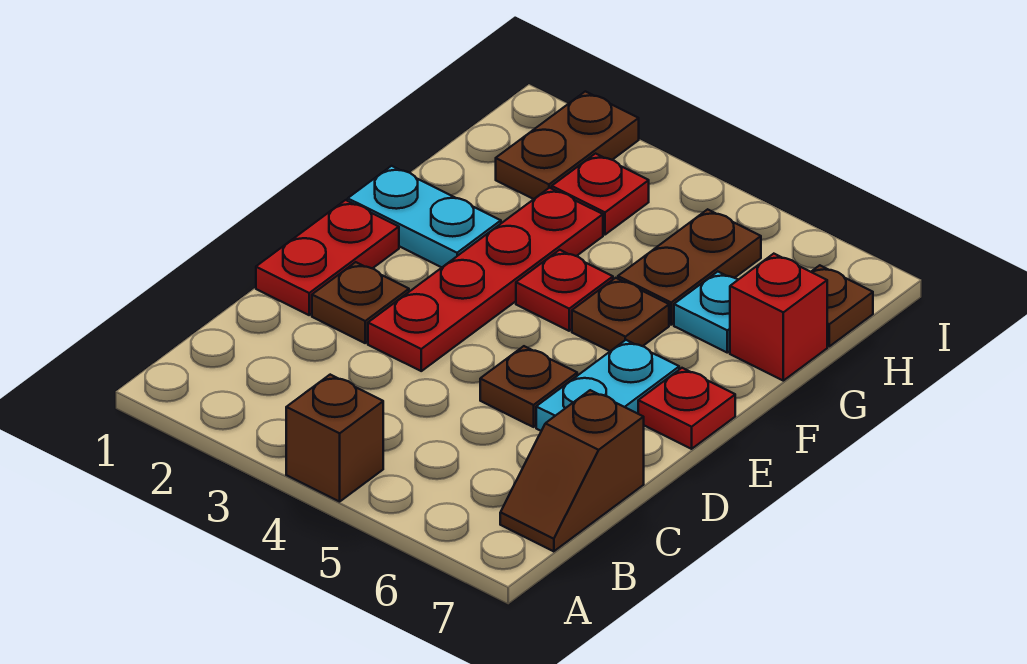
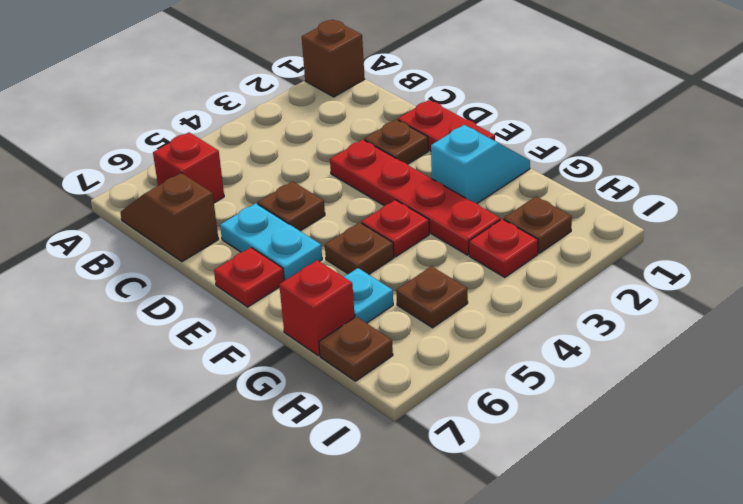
brown 1x1 brick [286,375,383,502] -> brown 1x1 brick moved to [302,20,365,97]
none -> red 1x1 brick [153,132,224,203]
cyan 1x2 plate [348,166,501,267] -> cyan 1x2 slope [431,125,530,204]
brown 1x2 plate [618,209,761,325] -> brown 1x1 plate [396,266,468,328]
brown 1x2 plate [496,91,639,199] -> brown 1x1 plate [504,197,572,253]

